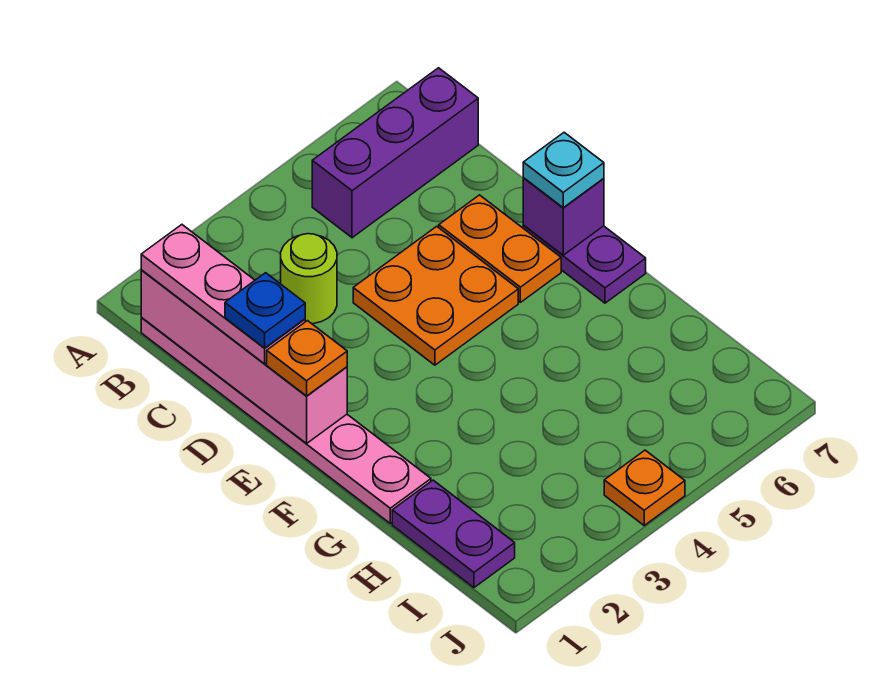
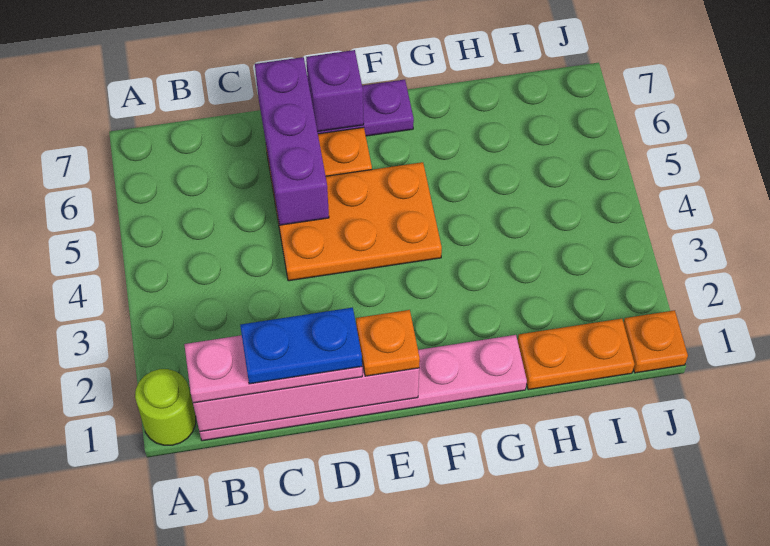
purple 1x3 brick [312,68,478,238] -> purple 1x3 brick moved to [255,57,329,225]
lime 1x1 round brick [281,234,337,324] -> lime 1x1 round brick moved to [135,369,196,445]
blue 1x1 plate [225,273,305,348] -> blue 1x2 plate [240,308,362,384]
orange 2x2 plate [353,226,518,365] -> orange 2x3 plate [273,162,442,281]
cyan 1x1 plate [523,132,604,208] -> none
purple 1x2 plate [392,480,515,588] -> orange 1x2 plate [518,319,635,390]
orange 1x1 plate [604,450,685,525] -> orange 1x1 plate moved to [624,310,688,373]

